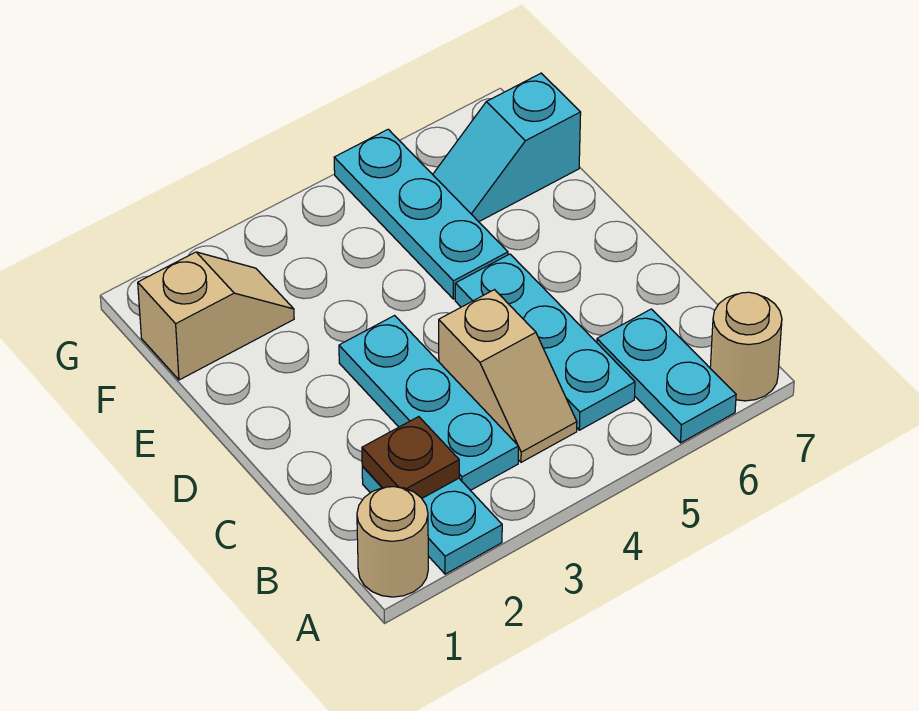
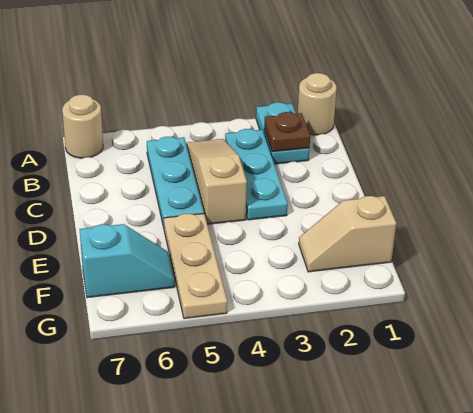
cyan 1x2 plate [597,309,736,443] -> none
tan 1x2 slope [439,290,577,462] -> tan 1x3 slope [186,139,247,224]
cyan 1x3 plate [334,129,508,299] -> tan 1x3 plate [164,214,227,319]

